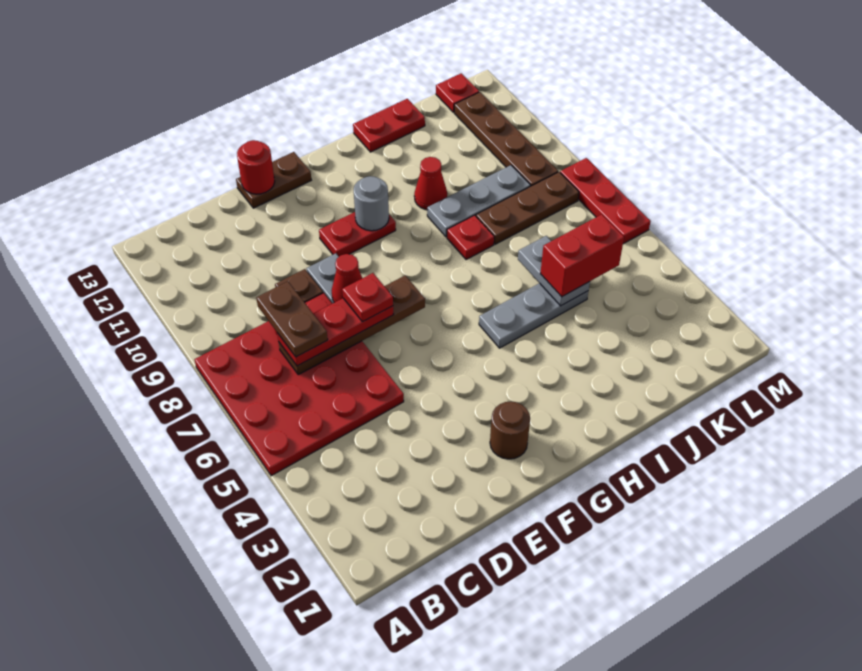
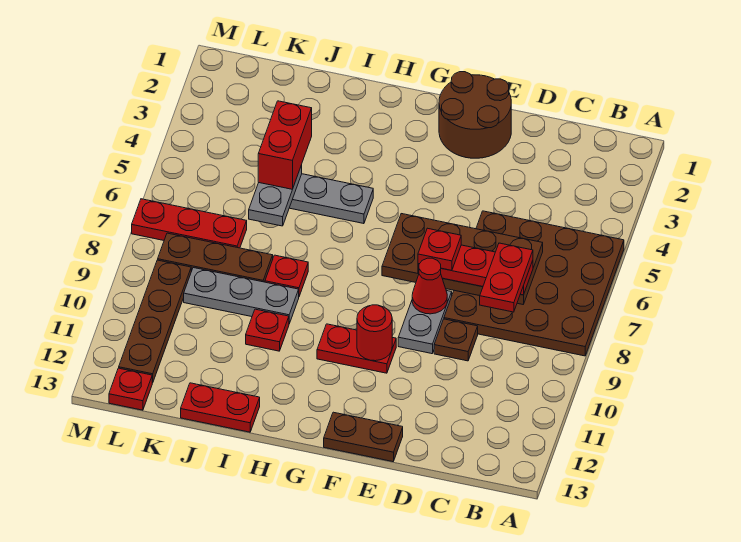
red 4x4 plate [194,293,404,476] -> brown 4x4 plate [444,211,624,356]
brown 1x4 plate [279,275,425,375] -> brown 2x4 plate [382,214,543,304]
brown 1x2 plate [256,282,328,357] -> red 1x2 plate [480,243,533,312]
red 1x1 round brick [237,140,275,194] -> red 1x1 round brick moved to [357,305,392,361]
brown 1x1 round brick [490,402,530,459] -> brown 2x2 round brick [439,72,511,158]
grey 1x1 round brick [354,176,389,231] -> none
red 1x1 cone [414,157,447,210] -> red 1x1 plate [246,309,289,351]
red 1x2 brick [540,214,624,297] -> red 1x2 brick turned to [258,101,312,189]
red 1x3 plate [560,158,651,244] -> red 1x3 plate turned to [132,199,247,248]

